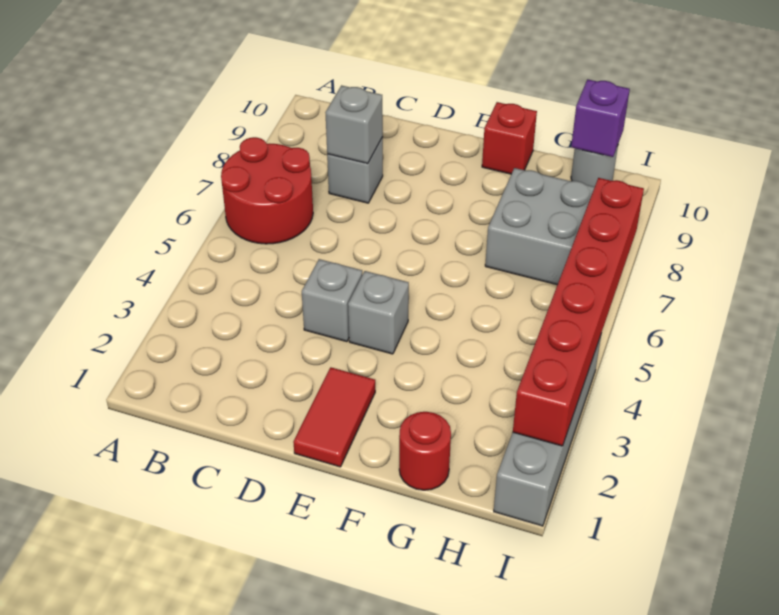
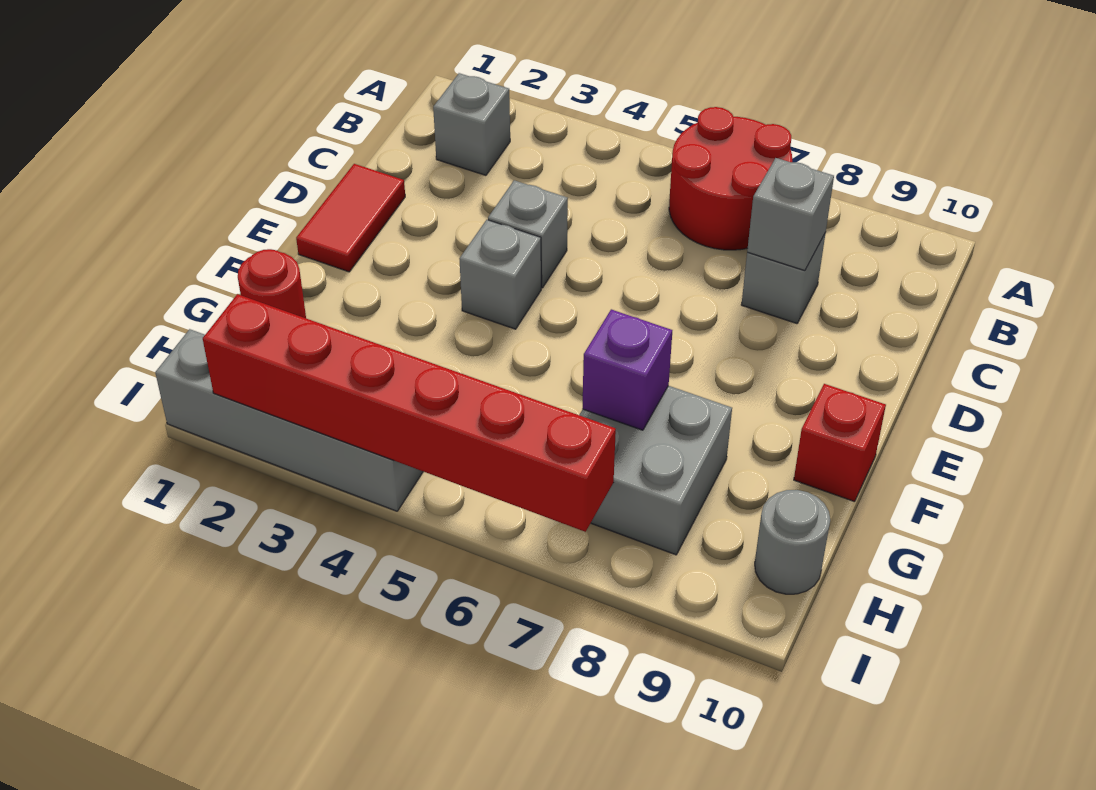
none -> grey 1x1 brick [433,73,510,175]
red 1x2 tile [293,367,375,467] -> red 1x2 tile turned to [296,164,405,272]
purple 1x1 brick [571,79,630,157] -> purple 1x1 brick moved to [582,309,672,430]

